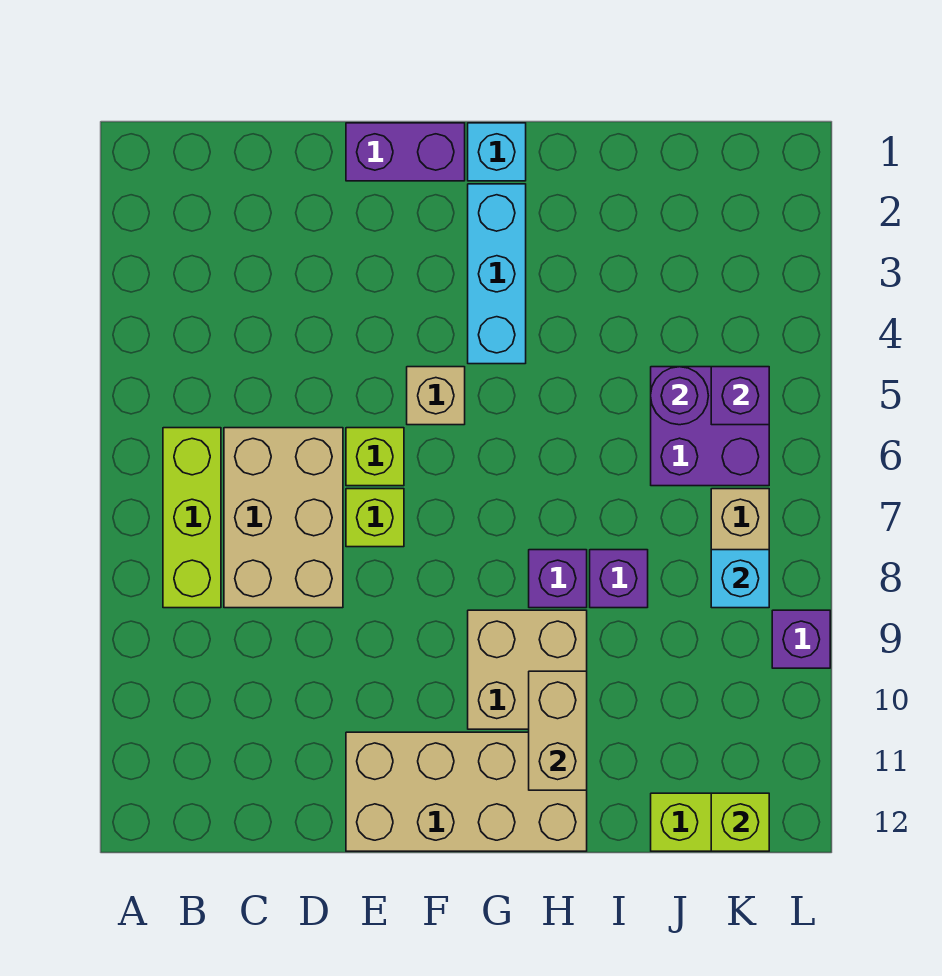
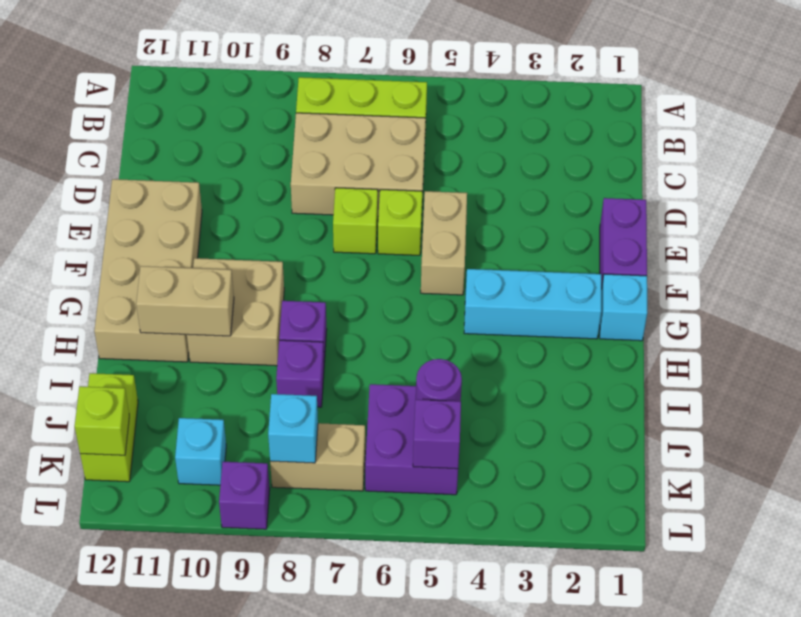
tan 1x1 brick [407,367,465,425] -> tan 1x2 brick [421,191,467,295]
none -> cyan 1x1 brick [175,418,226,485]

